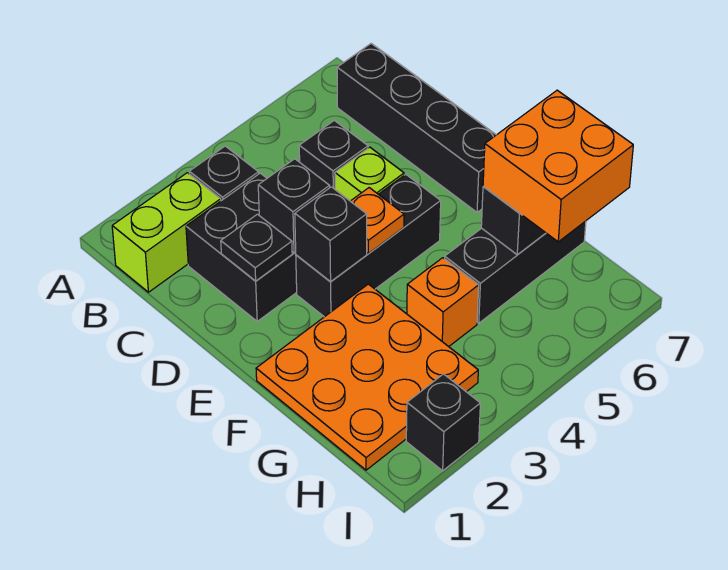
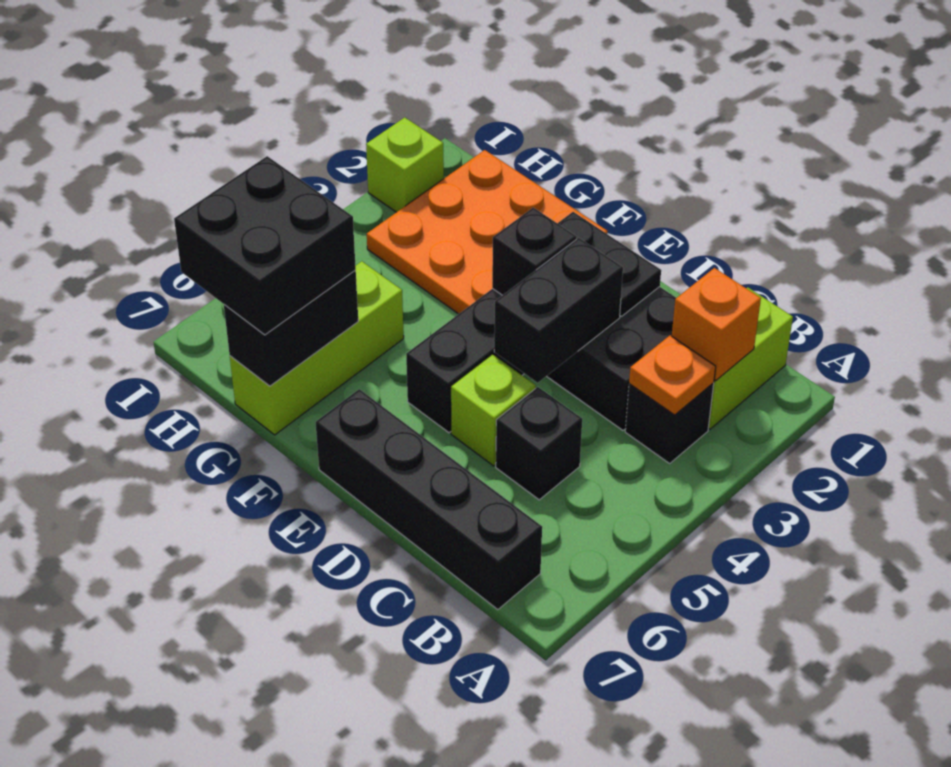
black 1x1 plate [221,214,292,281] -> black 1x2 plate [558,212,661,316]
black 1x1 brick [258,159,330,253] -> black 1x2 brick [494,238,623,383]
orange 1x1 plate [351,188,404,253] -> orange 1x1 plate moved to [629,336,716,415]
orange 1x1 brick [407,258,479,347] -> orange 1x1 brick moved to [672,268,761,381]
black 1x3 brick [445,221,586,323] -> lime 1x3 brick [230,261,404,435]
orange 2x2 brick [483,90,633,242] -> black 2x2 brick [174,156,356,335]
black 1x1 brick [406,374,480,471] -> lime 1x1 brick [366,117,444,212]

